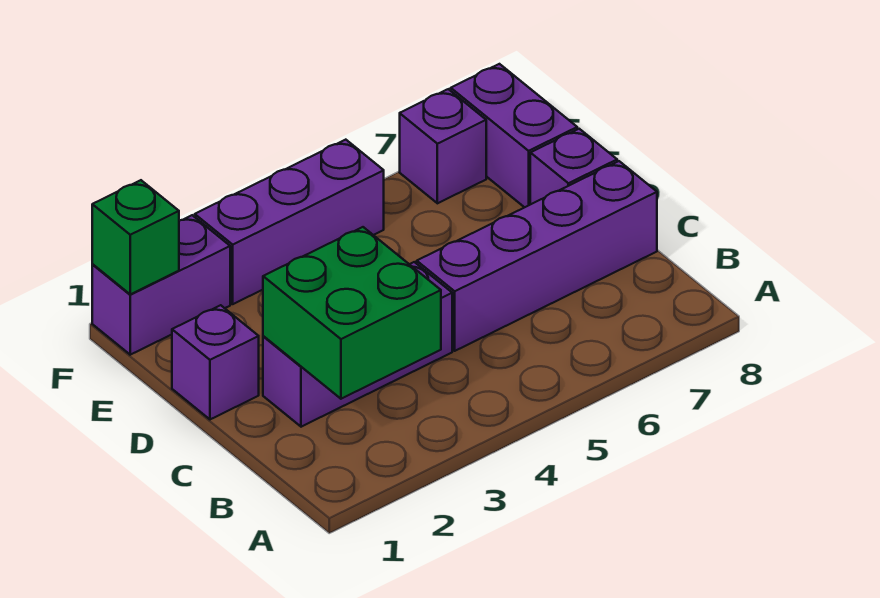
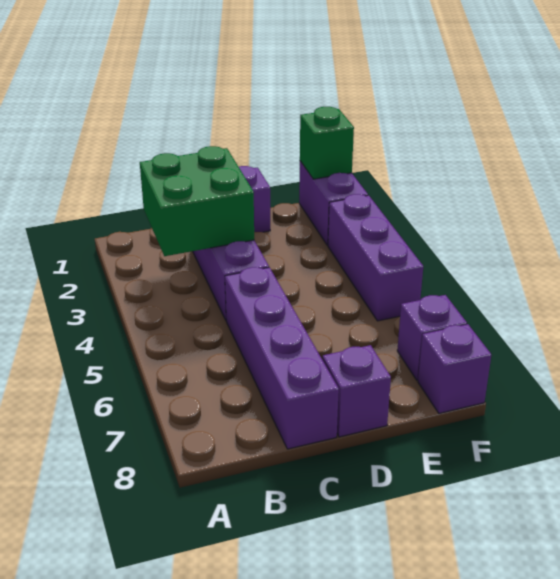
purple 1x2 brick [451,64,577,207] -> purple 1x1 brick [418,324,491,413]

